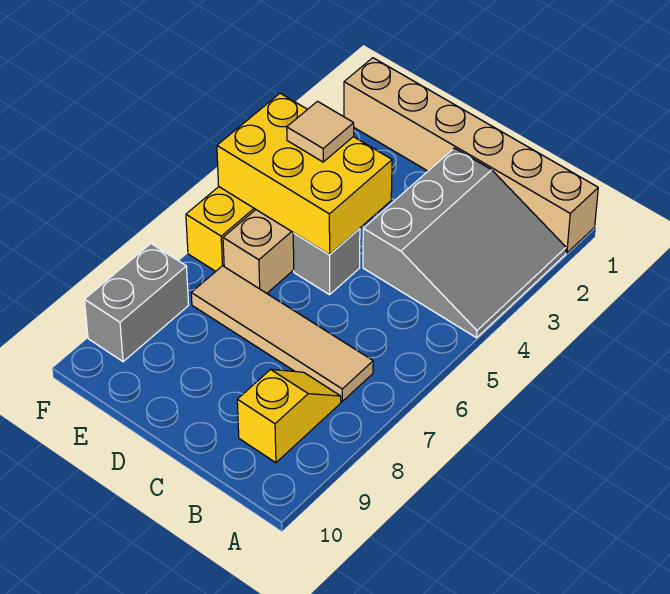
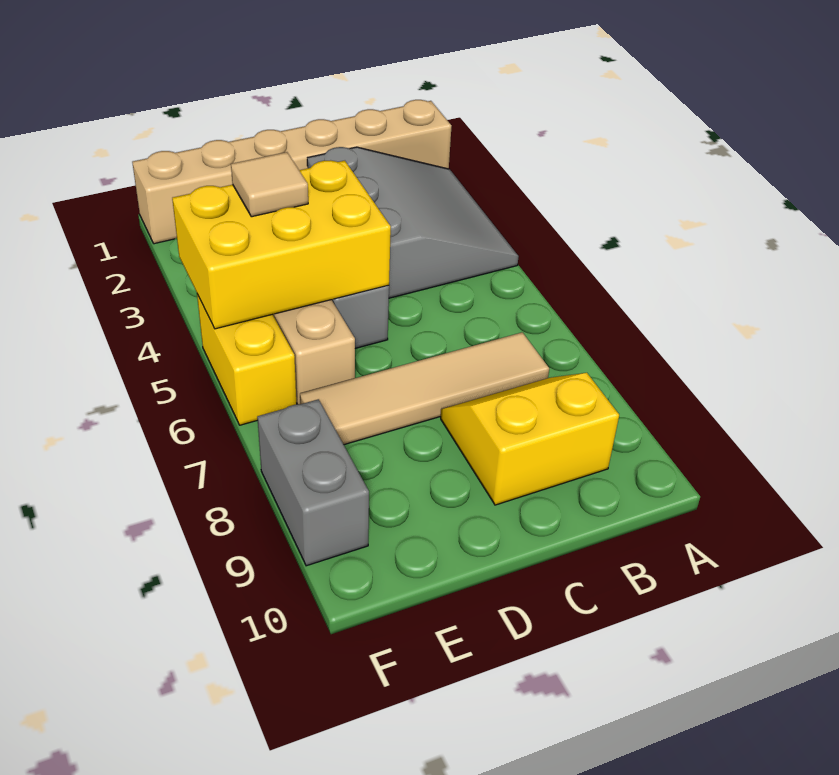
yellow 1x2 slope [237,369,341,463] -> yellow 2x2 slope [441,373,619,505]

